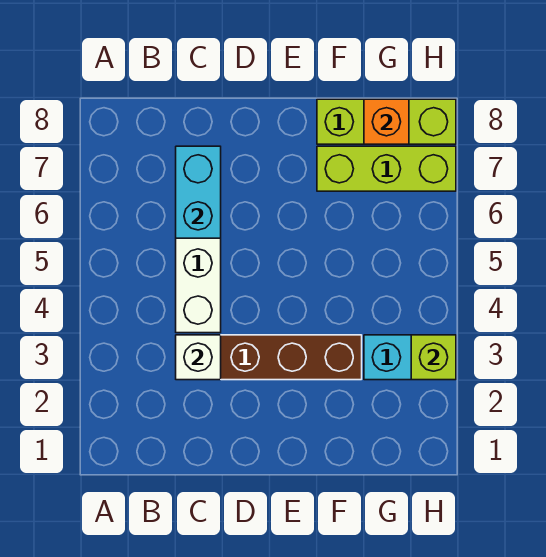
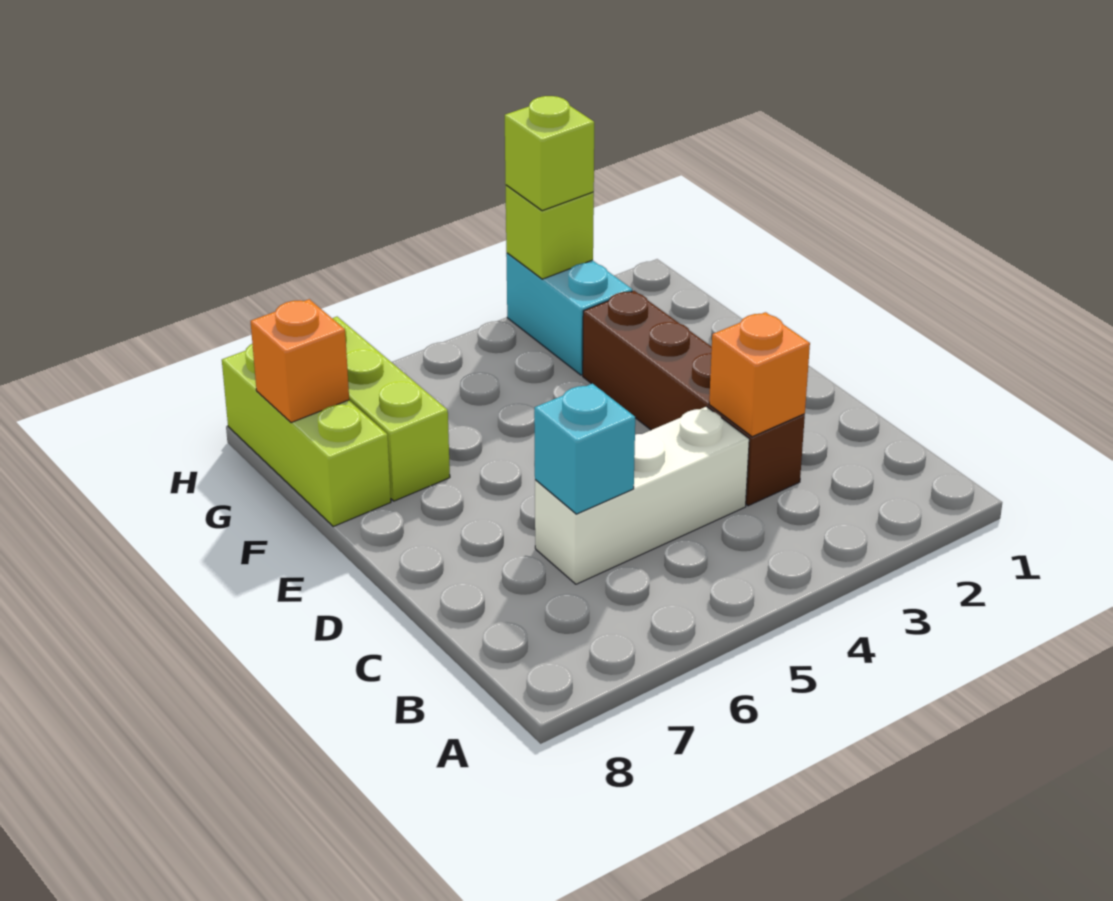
white 1x1 brick [176,335,221,380] -> orange 1x1 brick [709,312,810,437]
cyan 1x2 brick [176,146,221,238] -> cyan 1x1 brick [534,384,635,514]
none -> lime 1x1 brick [505,96,594,211]

